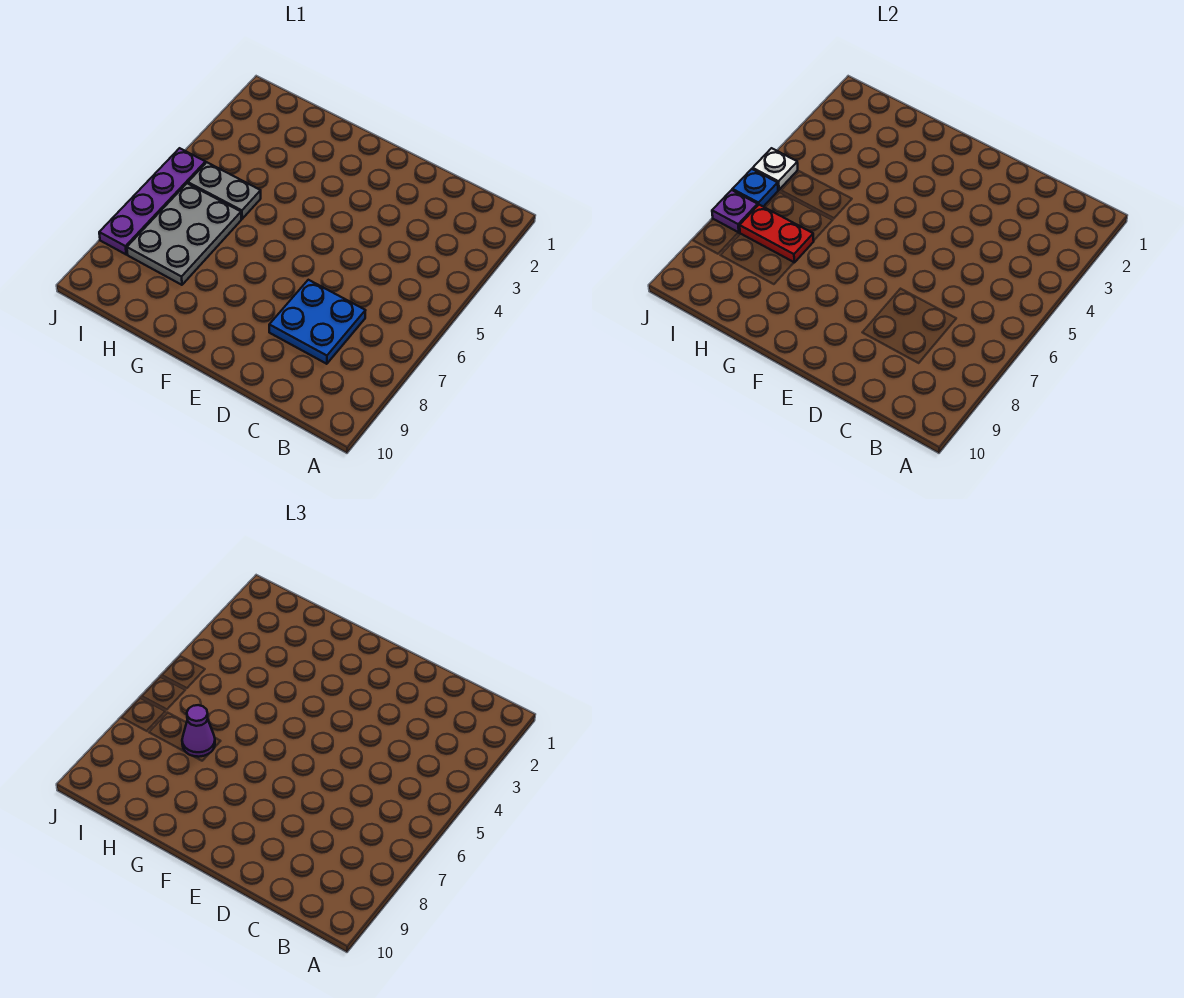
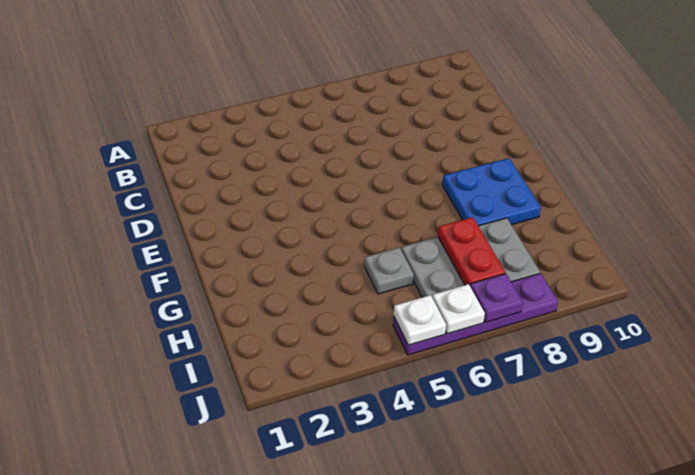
blue 2x2 plate [269,280,366,364] -> blue 2x2 plate moved to [442,158,541,226]
grey 1x2 plate [188,162,261,219] -> grey 1x1 plate [365,247,414,294]
purple 1x1 cone [182,705,215,757] -> none
blue 1x1 plate [733,169,778,207] -> white 1x1 plate [432,284,485,334]

